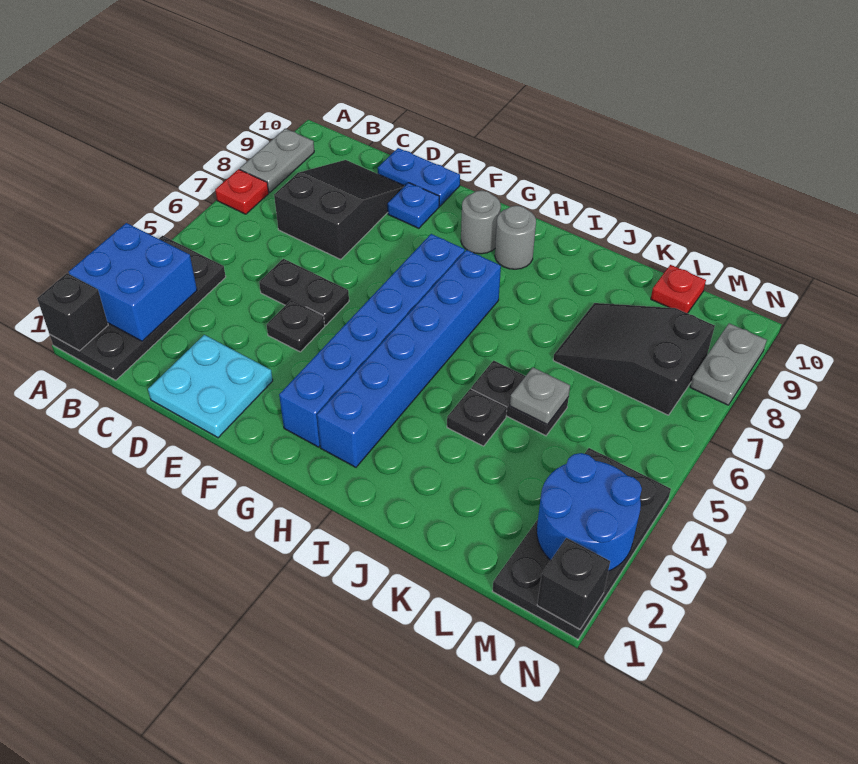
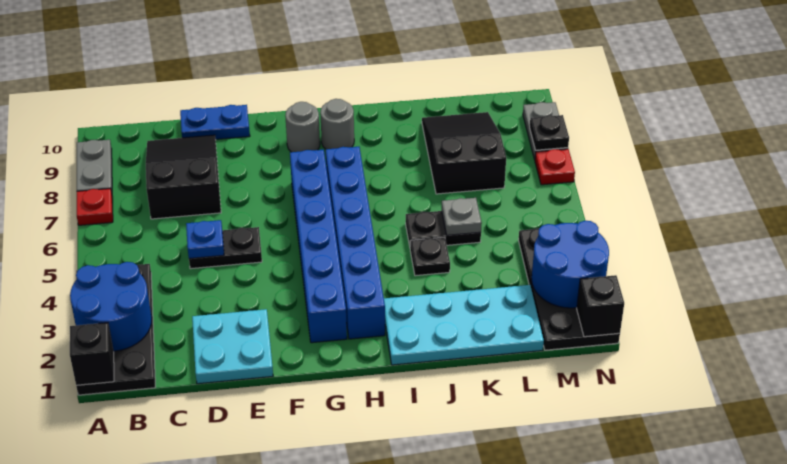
blue 2x2 brick [69,223,197,341] -> blue 2x2 round brick [70,262,152,351]
black 1x1 plate [267,300,325,352] -> black 1x1 plate moved to [530,115,569,150]
blue 1x1 plate [388,183,439,228] -> blue 1x1 plate moved to [186,220,224,259]
none -> cyan 2x4 plate [384,285,544,365]
black 2x3 slope [553,303,715,415] -> black 2x3 slope turned to [422,112,506,194]
red 1x1 plate [651,265,706,313] -> red 1x1 plate moved to [535,149,575,185]

